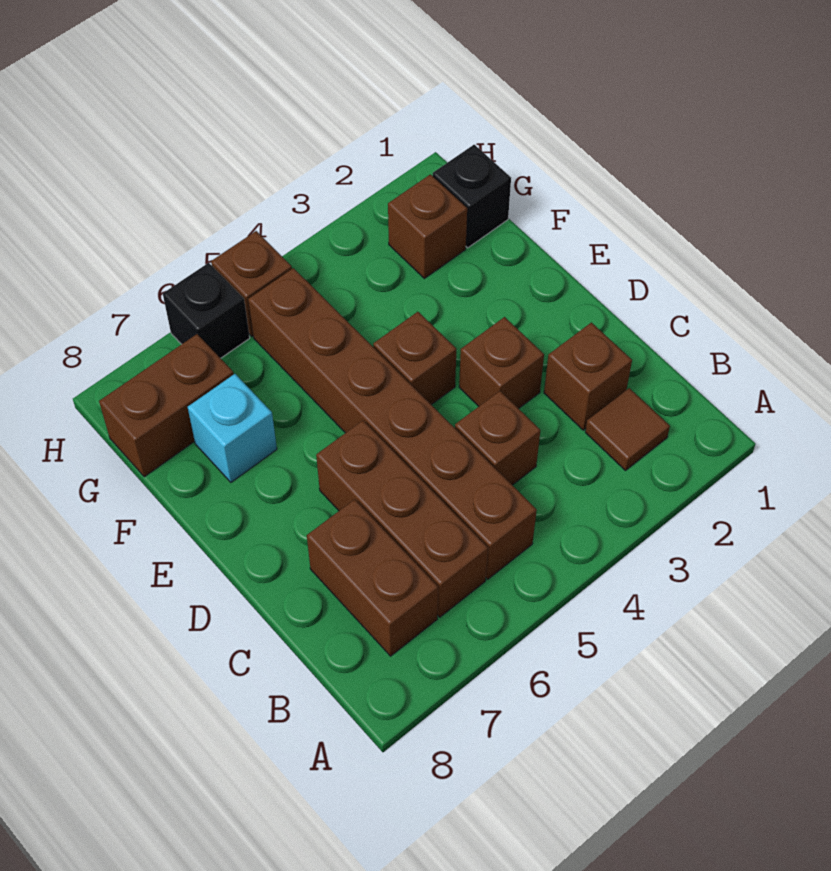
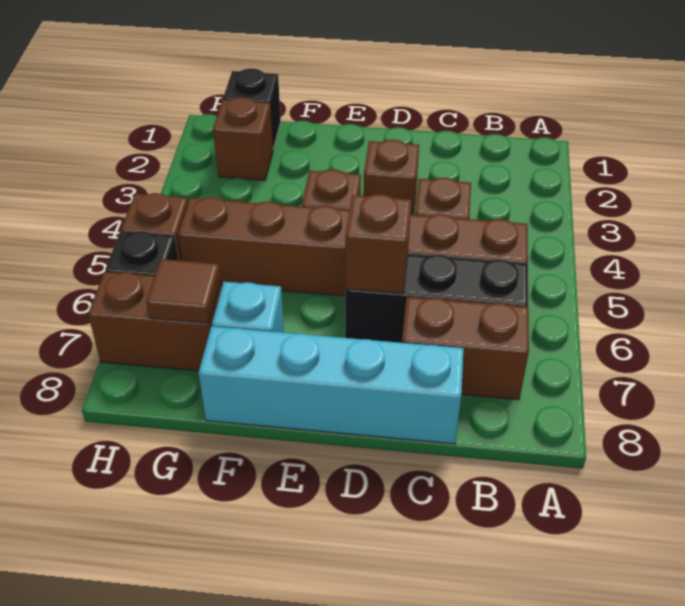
brown 1x1 tile [585,388,670,470] -> brown 1x1 tile moved to [146,259,221,323]
brown 1x3 brick [316,421,488,617] -> black 1x3 brick [345,254,528,343]
brown 1x1 brick [544,323,632,430] -> brown 1x1 brick moved to [345,194,411,294]
none -> cyan 1x4 brick [199,326,464,444]
brown 1x2 brick [99,334,234,477] -> brown 1x2 brick turned to [88,272,222,371]

